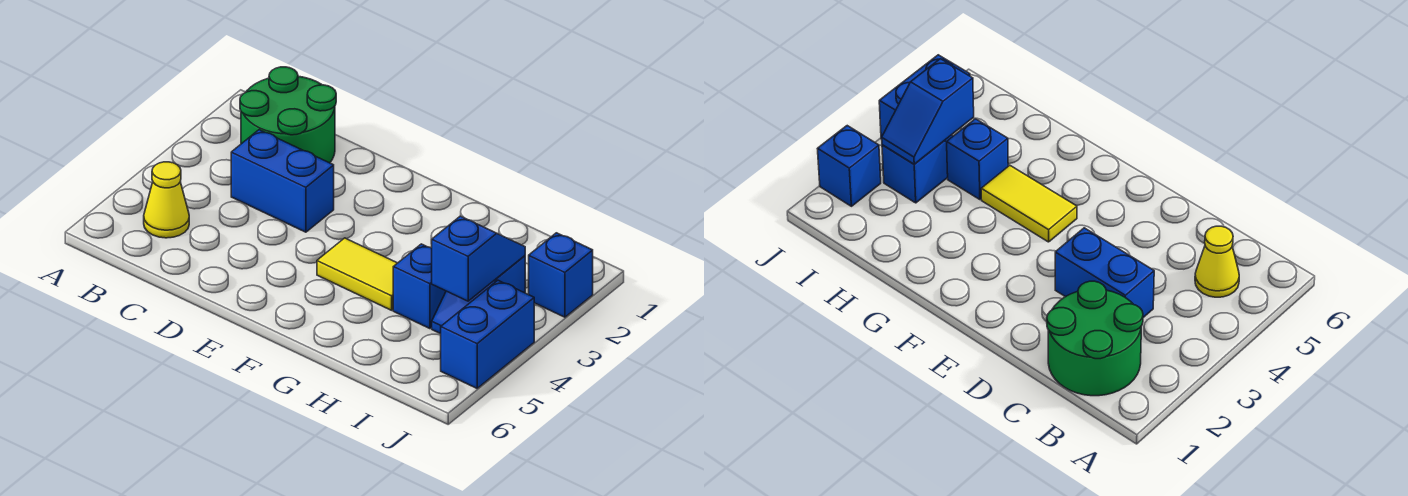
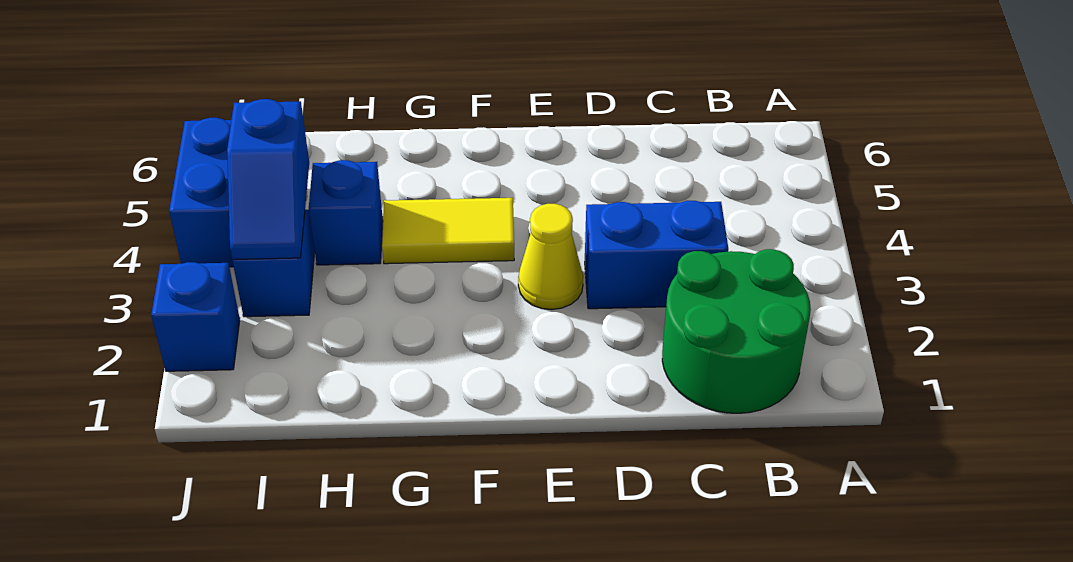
yellow 1x1 cone [144,162,189,238] -> yellow 1x1 cone moved to [518,204,583,310]

